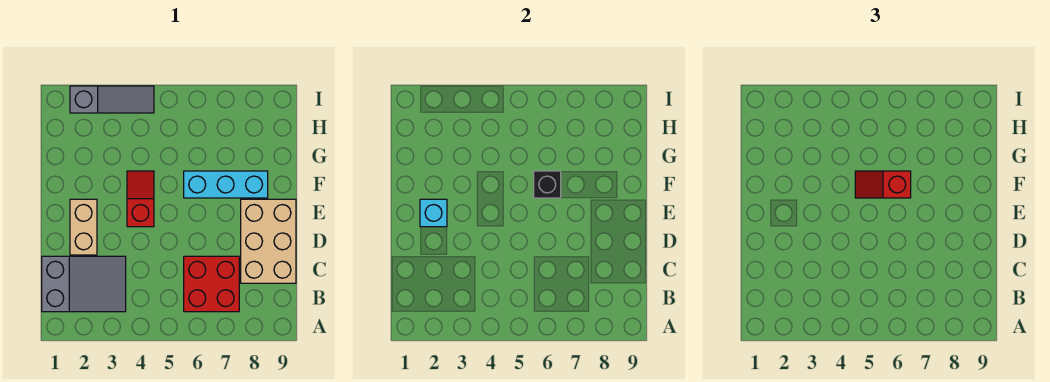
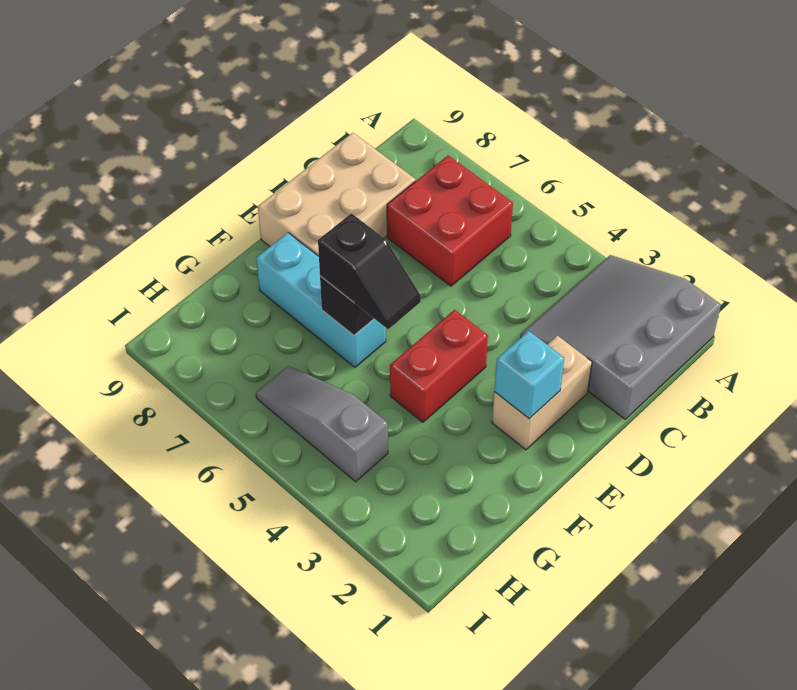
grey 2x3 slope [42,256,126,312] -> grey 3x3 slope [521,255,721,419]
red 1x2 slope [127,171,154,227] -> red 1x2 brick [390,310,488,422]
red 1x2 slope [855,171,911,198] -> black 1x2 slope [318,213,421,329]
grey 1x3 slope [70,86,154,113] -> grey 1x3 slope moved to [256,366,388,482]

